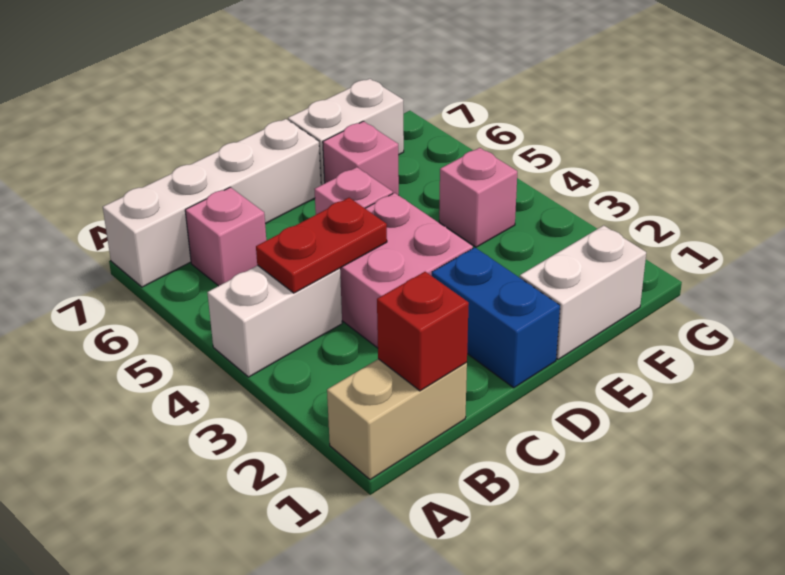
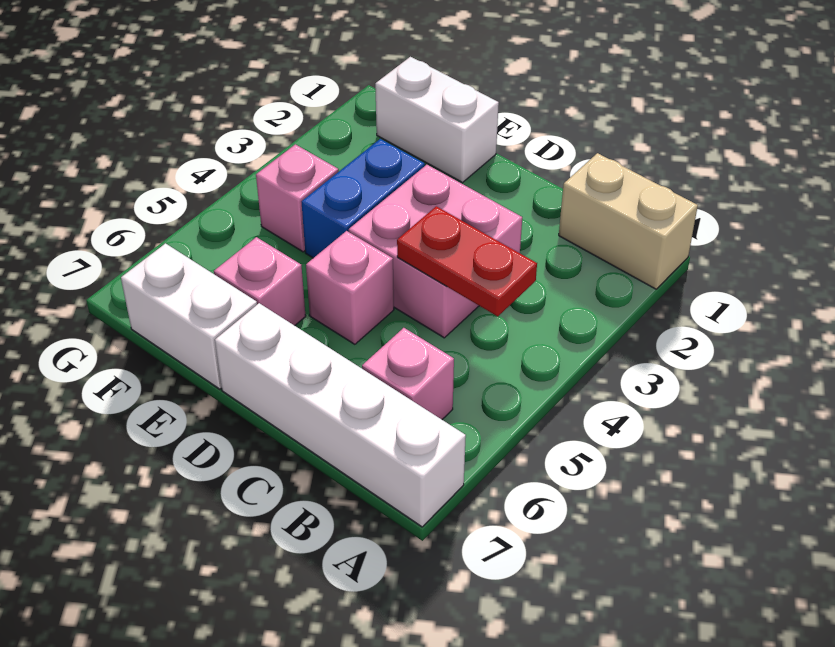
white 1x2 brick [207,265,342,377] -> none
red 1x1 brick [377,272,469,391] -> none
blue 1x2 brick [432,248,560,388] -> blue 1x2 brick moved to [302,139,425,258]

